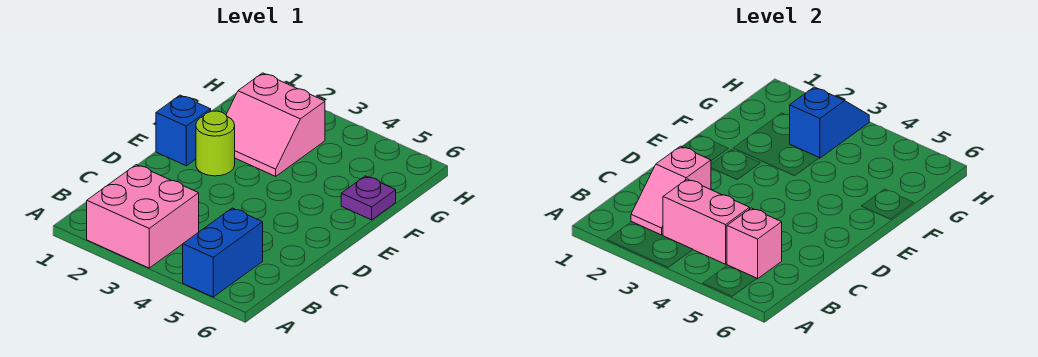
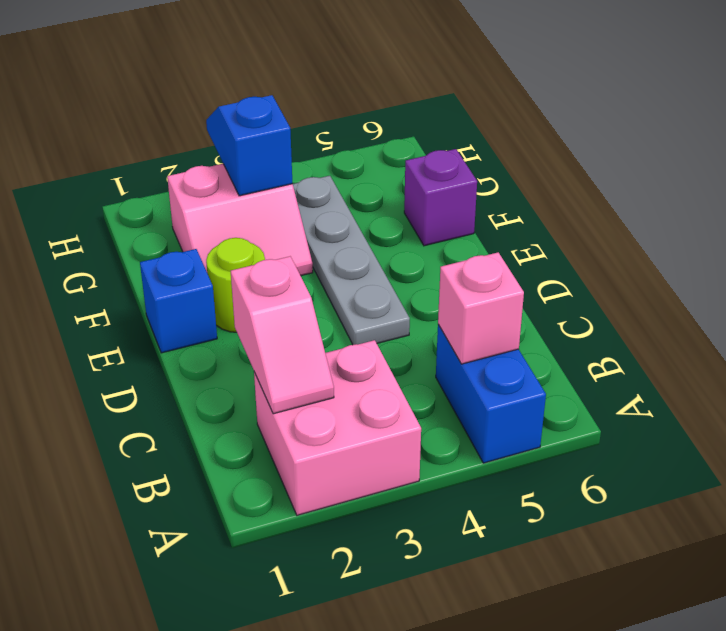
pink 1x2 brick [663,179,750,264] -> none
none -> grey 1x4 plate [293,176,410,345]
purple 1x1 plate [341,176,396,220] -> purple 1x1 brick [404,149,477,246]

